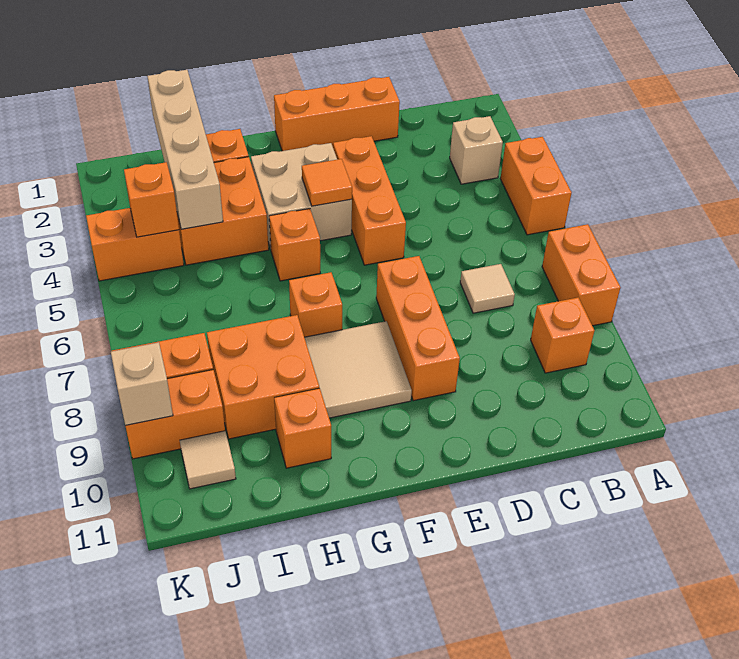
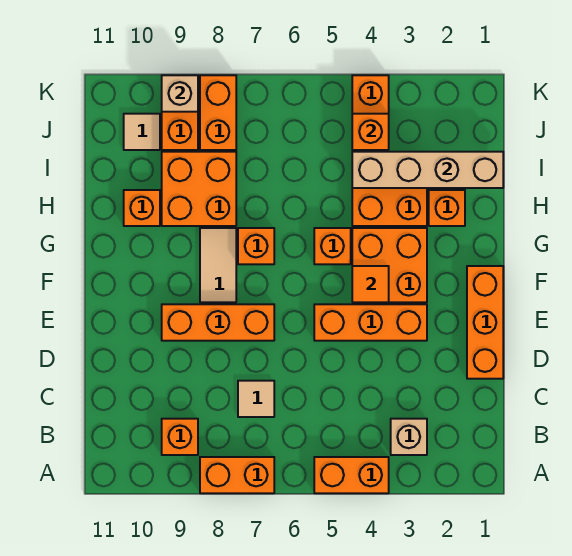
tan 2x2 brick [251,143,352,249] -> orange 2x2 brick [352,228,427,302]
tan 2x2 tile [304,321,412,418] -> tan 1x2 tile [200,228,236,302]

